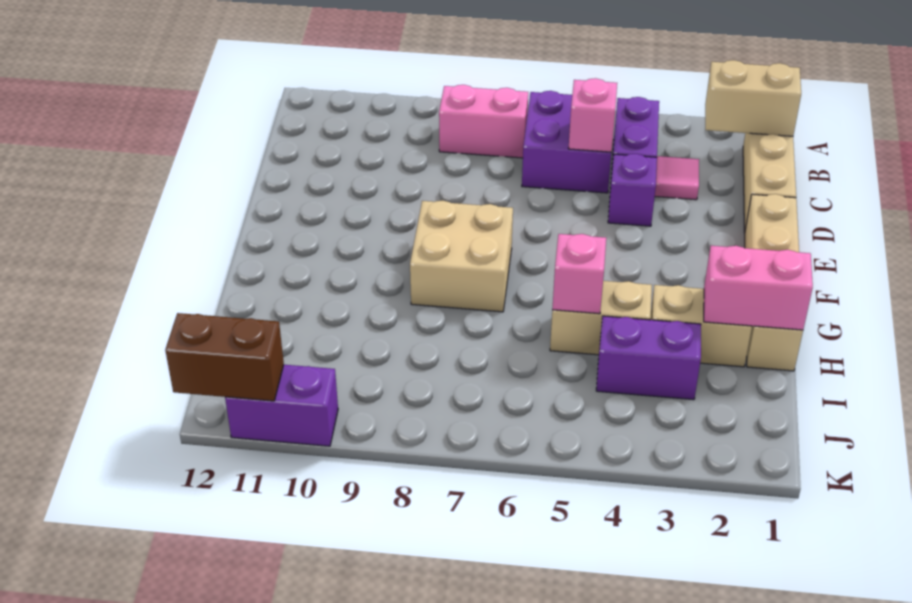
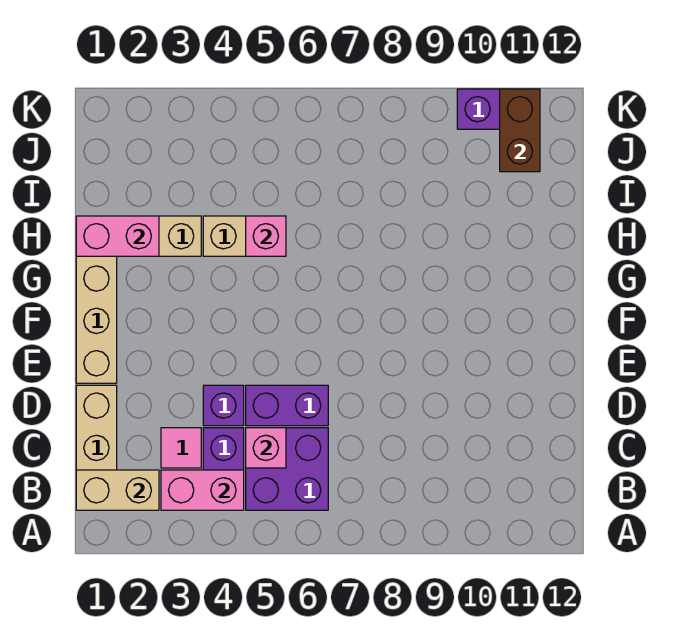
pink 1x2 brick [439,85,528,158] -> pink 1x2 brick moved to [161,470,244,510]
tan 2x2 brick [410,201,513,312] -> none
purple 1x2 brick [596,316,701,400] -> purple 1x2 brick moved to [246,385,328,426]
brown 1x2 brick [165,313,284,401] -> brown 1x2 brick turned to [500,89,540,172]

